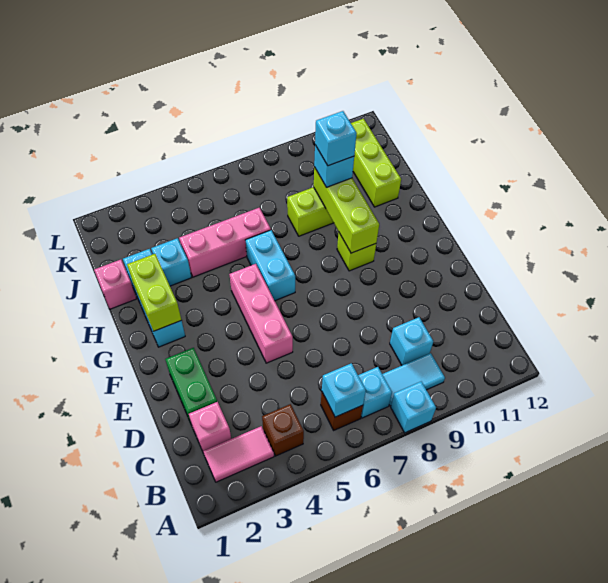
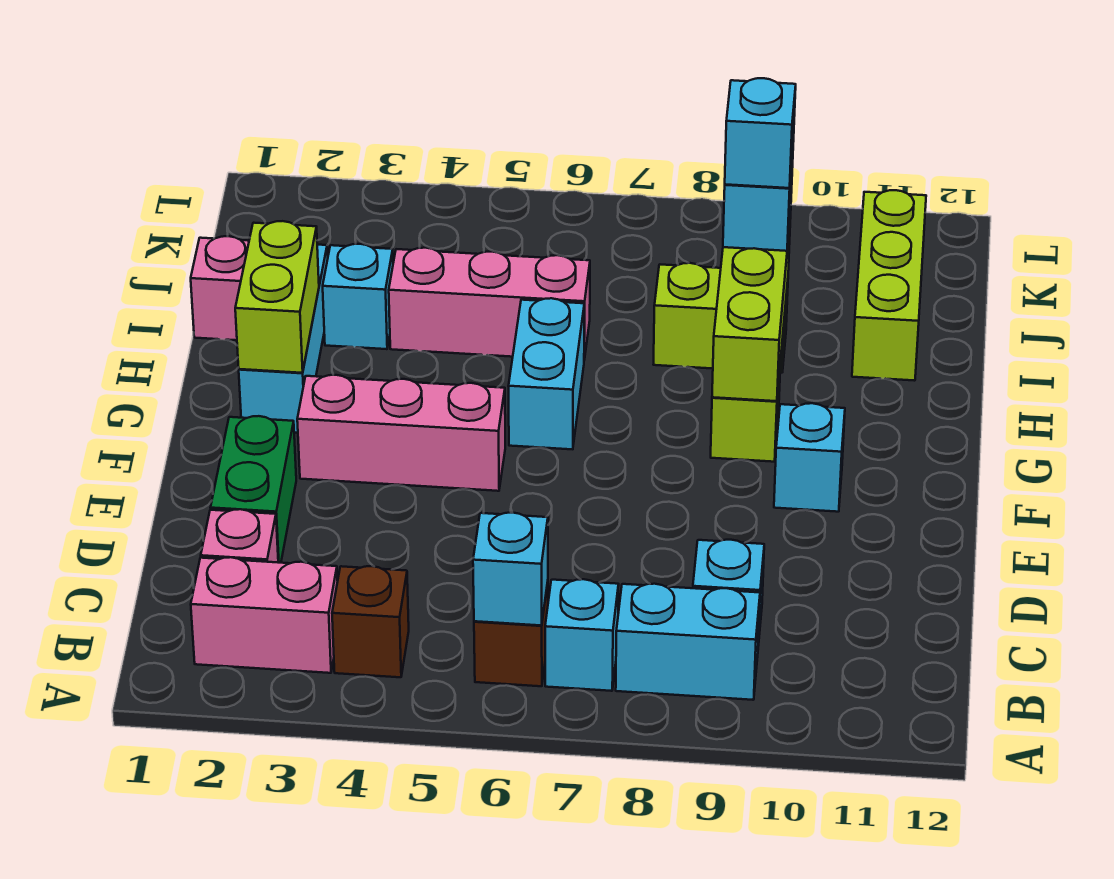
cyan 1x1 brick [391,382,436,433] -> cyan 1x1 brick moved to [774,403,845,512]
pink 1x2 tile [203,426,274,482] -> pink 1x2 brick [191,557,338,673]
cyan 1x2 tile [382,353,445,406] -> cyan 1x2 brick [616,584,760,700]
pink 1x3 brick [229,264,293,363] -> pink 1x3 brick turned to [297,375,505,491]

